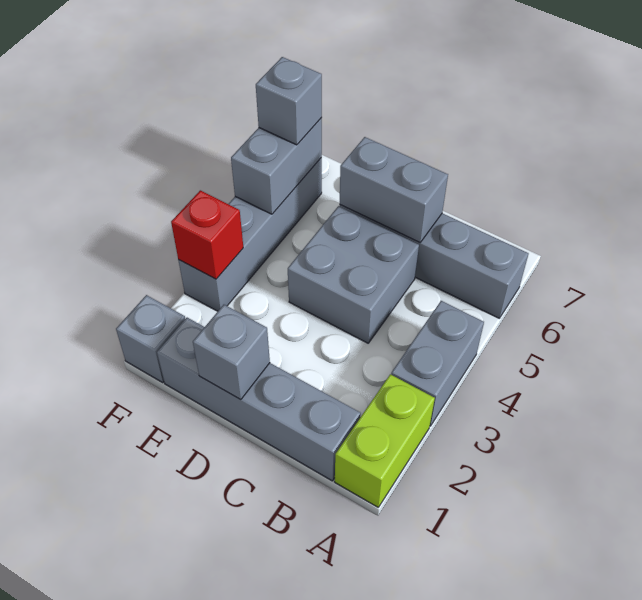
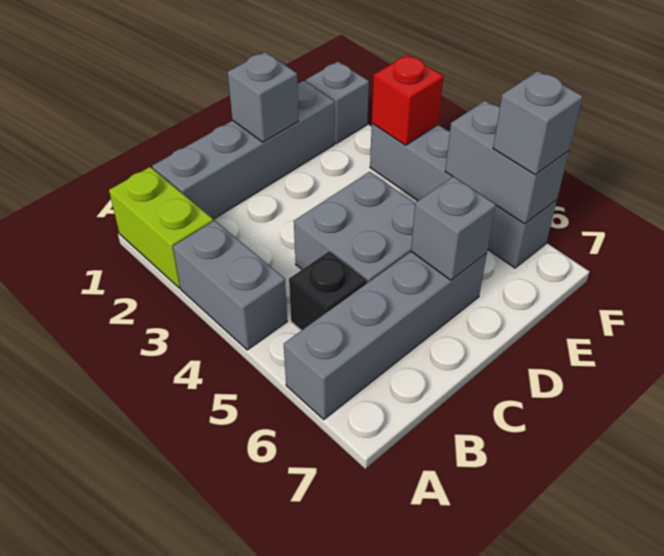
none -> black 1x1 brick [289,251,367,331]
grey 1x2 brick [340,137,448,243] -> grey 1x1 brick [411,177,496,280]

